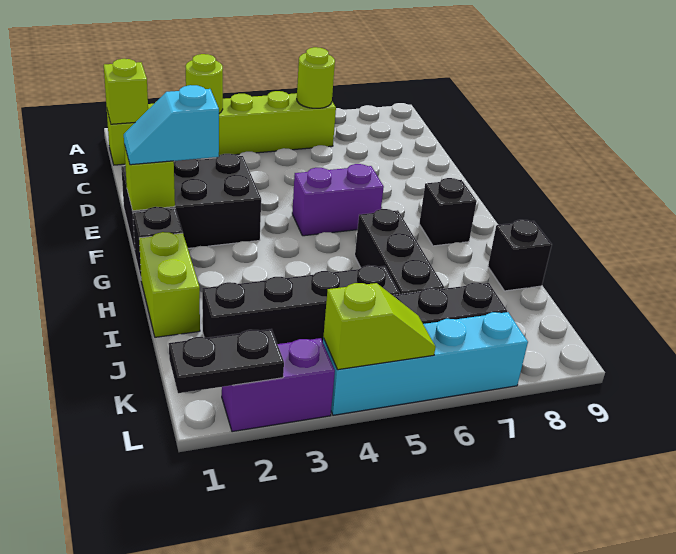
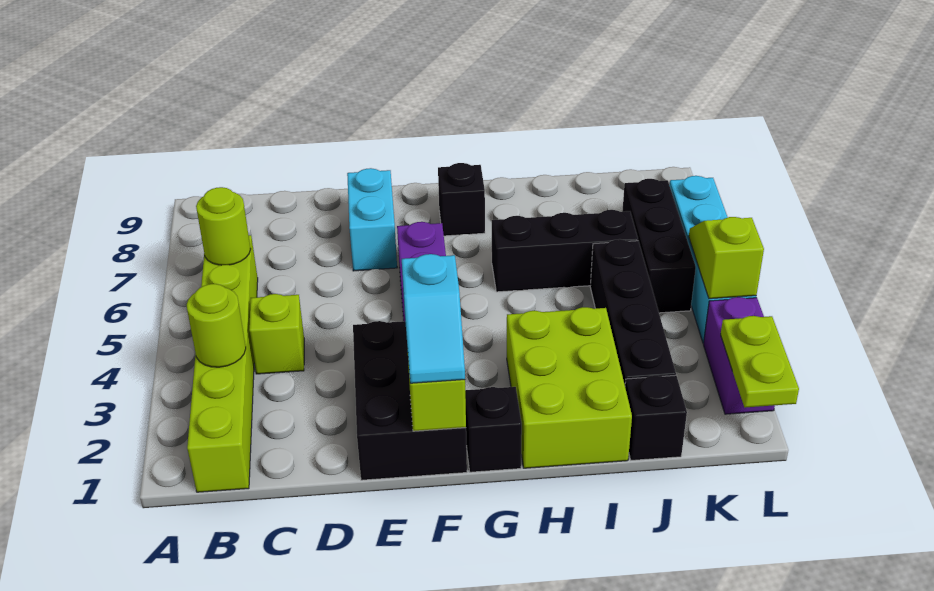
lime 1x1 brick [104,59,148,124] -> lime 1x1 brick moved to [249,294,304,374]
none -> cyan 1x2 brick [347,168,397,271]
lime 1x2 brick [139,232,200,337] -> lime 2x3 brick [507,307,632,468]
black 1x1 brick [488,220,552,291] -> black 1x1 brick moved to [625,375,687,460]
black 1x2 plate [169,329,284,393] -> lime 1x2 plate [721,316,799,407]

